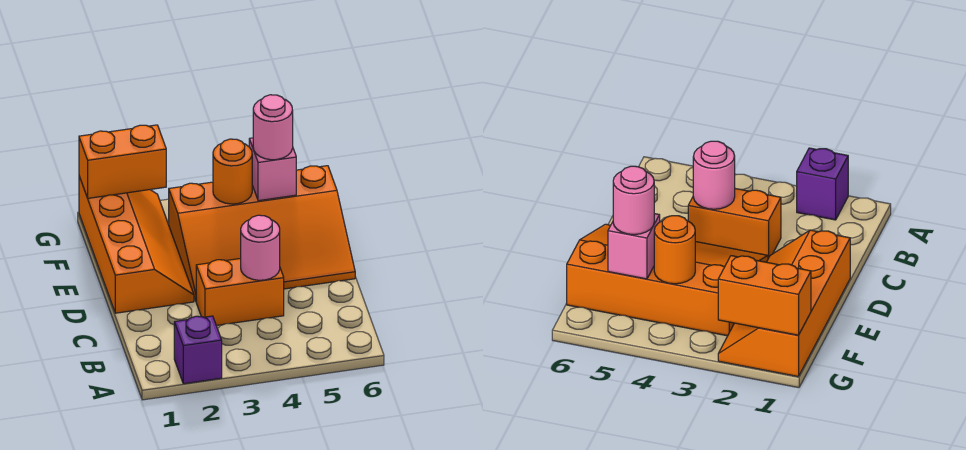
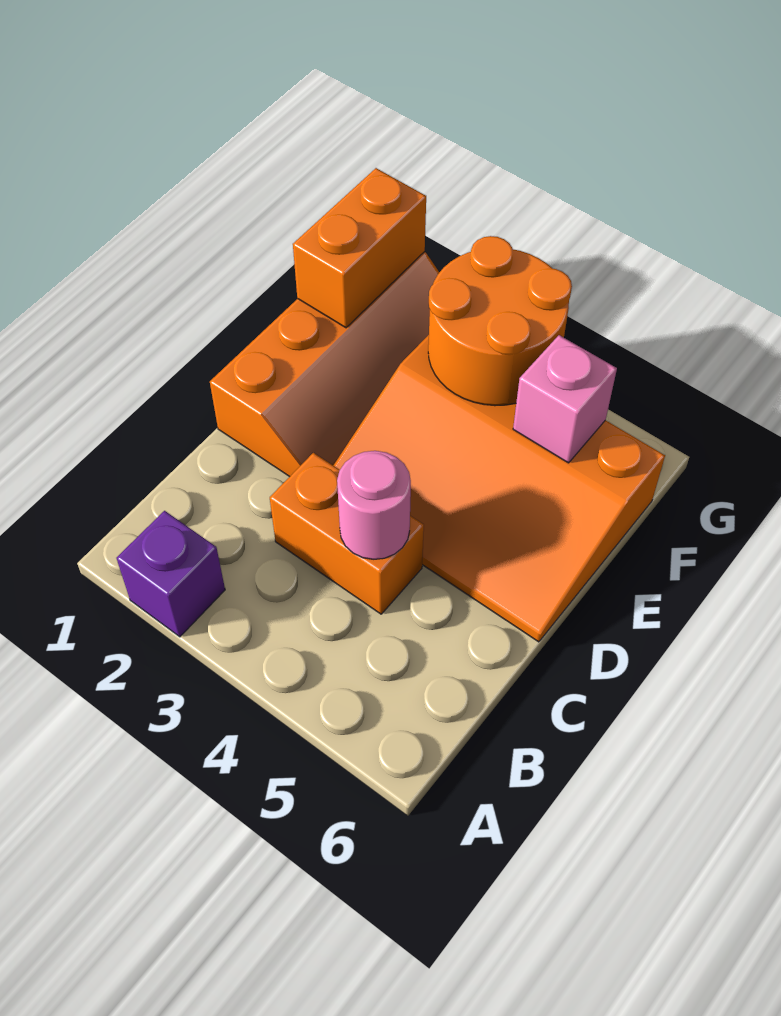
orange 1x1 round brick [213,139,252,204] -> orange 2x2 round brick [428,236,572,406]
pink 1x1 round brick [253,95,293,160] -> none
orange 1x2 brick [79,125,166,198] -> orange 1x2 brick turned to [293,168,426,328]

